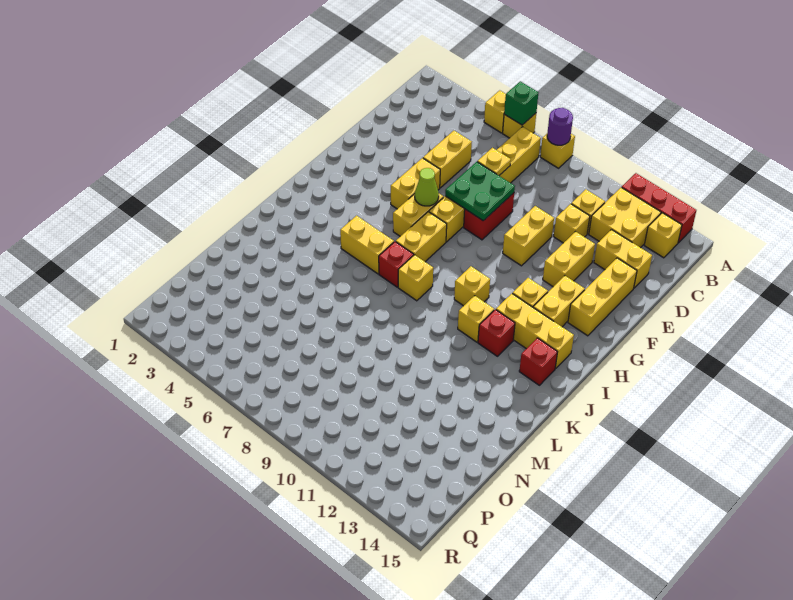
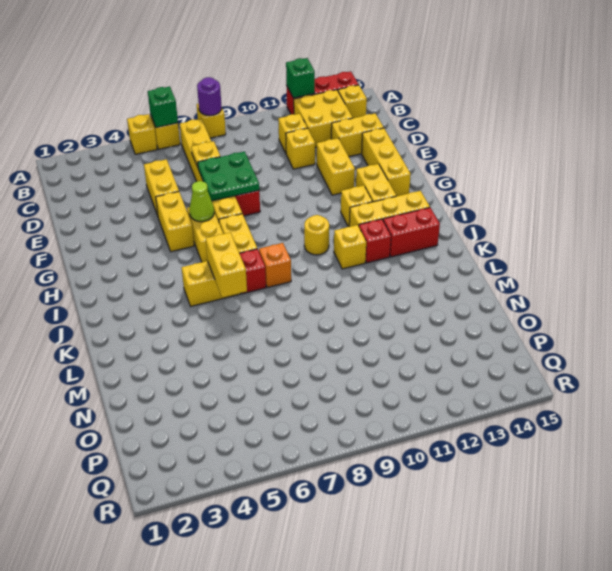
none -> green 1x1 brick [286,58,315,98]
yellow 1x2 brick [503,206,554,266] -> yellow 1x2 brick moved to [206,233,247,297]
yellow 1x1 brick [454,266,490,306] -> yellow 1x1 round brick [304,215,329,255]
yellow 1x1 brick [398,255,433,301] -> orange 1x1 brick [259,243,291,287]
red 1x1 brick [519,338,557,385] -> red 1x2 brick [383,208,440,257]

